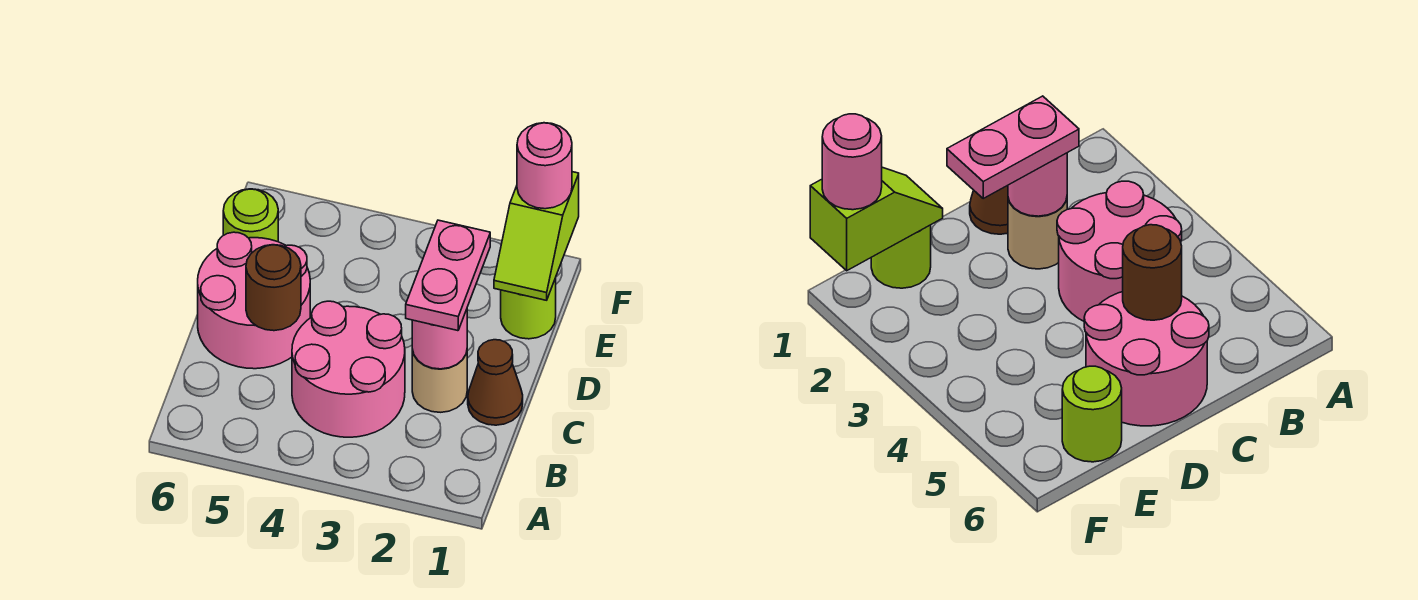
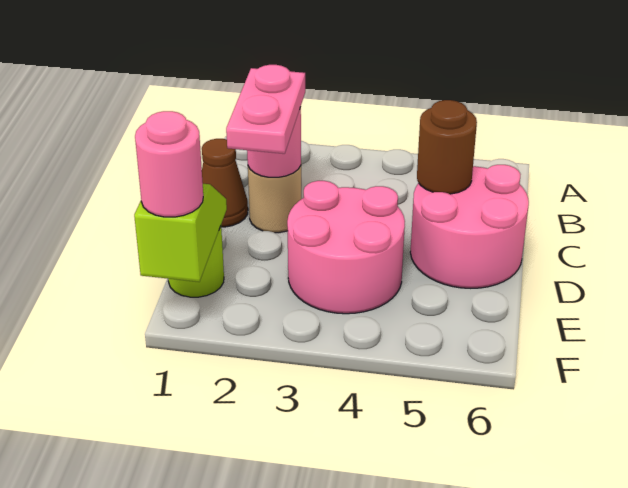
pink 2x2 round brick [292,301,405,437] -> pink 2x2 round brick moved to [287,181,405,314]
lime 1x1 round brick [223,189,278,242] -> none

